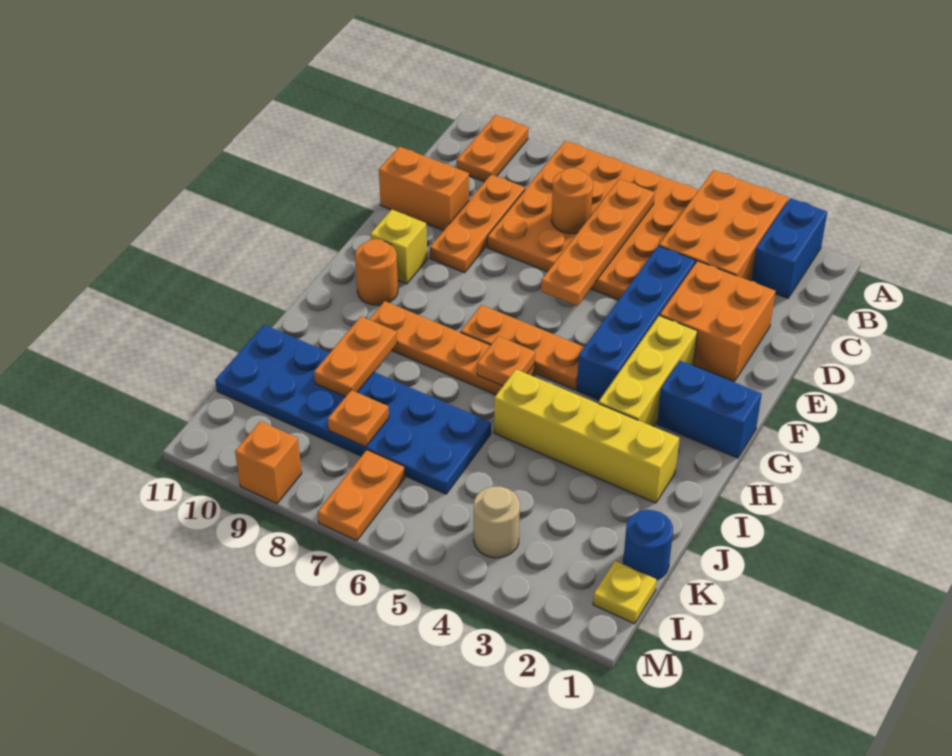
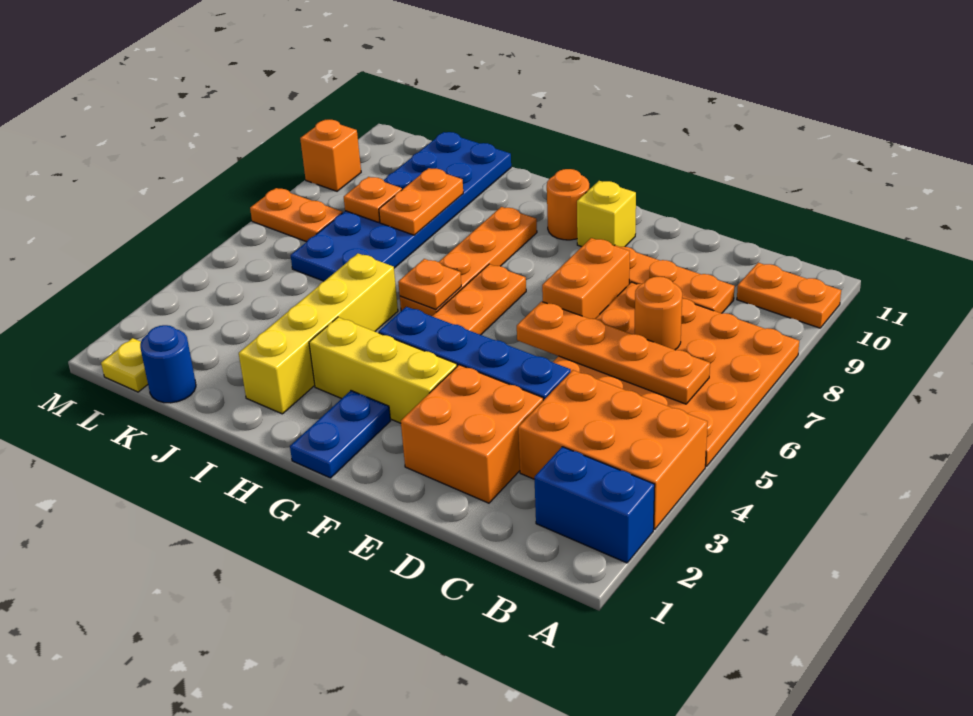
orange 1x2 brick [379,147,469,231] -> orange 1x2 brick moved to [542,238,630,319]
blue 1x2 brick [657,361,762,458] -> blue 1x2 plate [290,391,390,478]
orange 1x2 plate [314,317,397,397] -> orange 1x2 plate turned to [379,168,463,235]
tan 1x1 round brick [474,486,520,558] -> none

